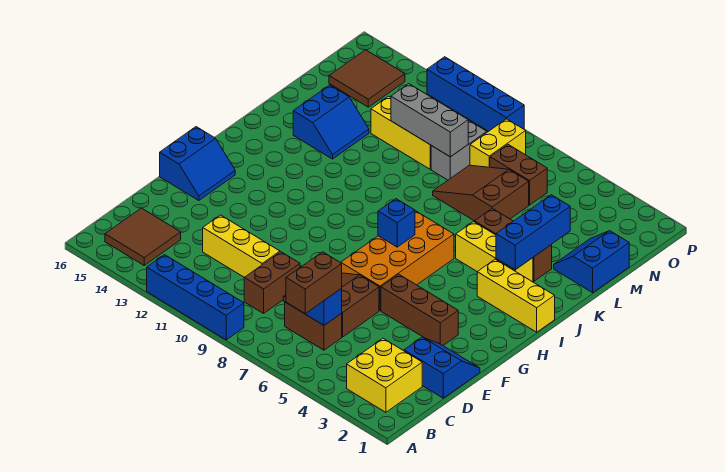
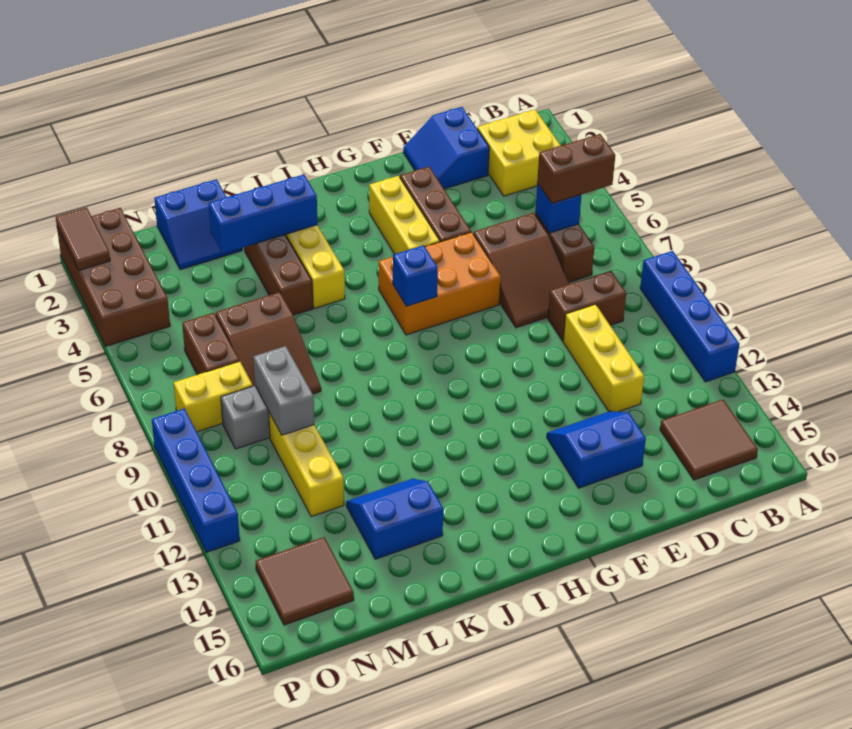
orange 2x4 brick [341,211,454,311] -> orange 2x3 brick [379,232,501,335]
blue 2x2 slope [160,127,235,201] -> blue 2x2 slope moved to [547,411,646,488]
yellow 1x3 brick [477,259,555,332] -> yellow 1x3 brick moved to [369,176,440,254]
grey 1x3 brick [391,84,468,157] -> grey 1x2 brick [253,346,314,435]
none -> brown 2x4 brick [57,208,170,346]
none -> brown 1x2 tile [56,208,110,270]

